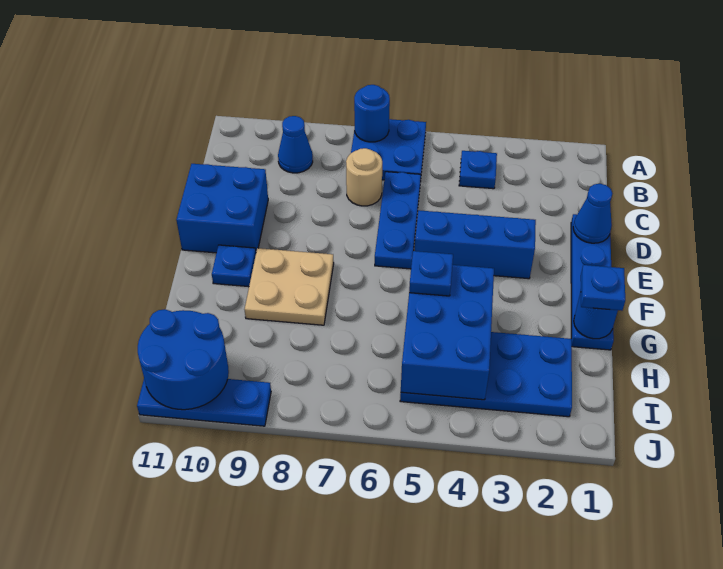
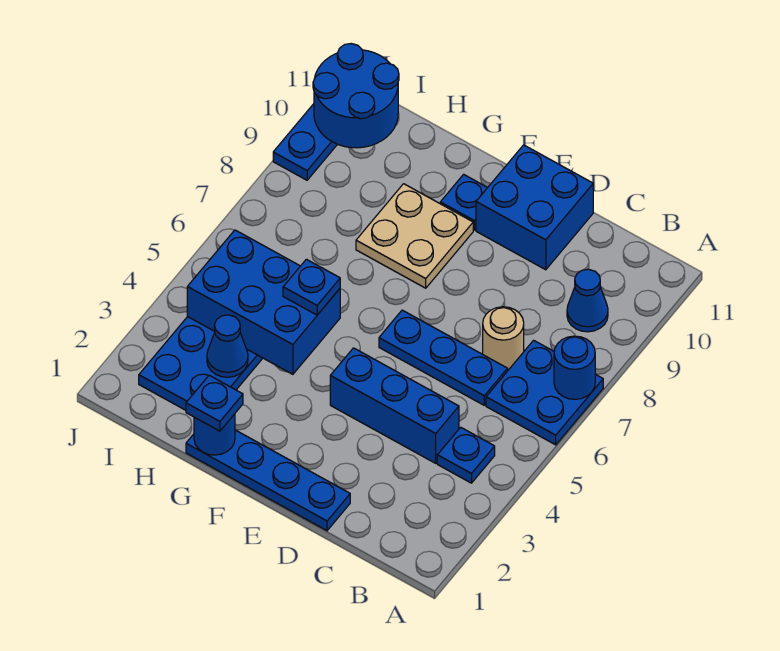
blue 1x1 cone [573,184,612,243] -> blue 1x1 cone moved to [207,315,248,377]
blue 1x3 brick [415,210,536,279] -> blue 1x3 brick turned to [330,348,459,463]

